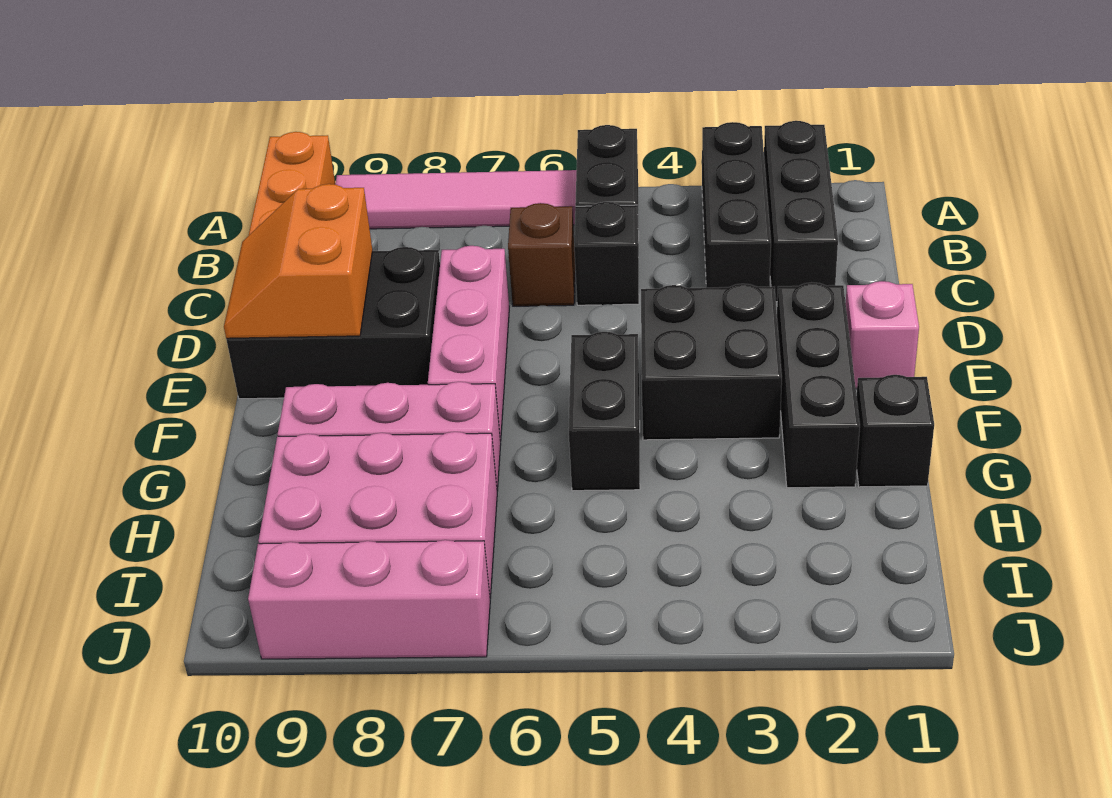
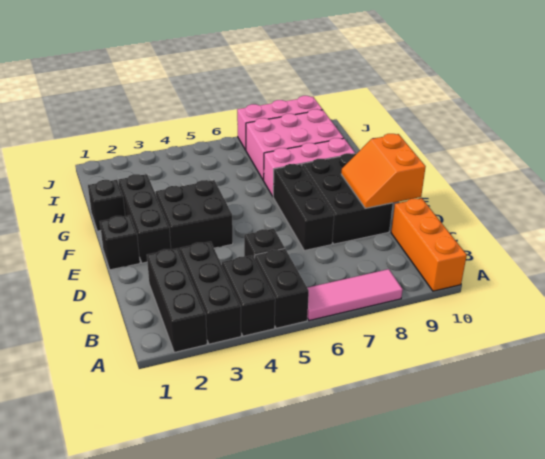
pink 1x4 tile [335,170,577,229] -> pink 1x3 tile [307,269,403,321]
brown 1x1 brick [508,203,575,306] -> none
pink 1x3 brick [428,246,509,442] -> black 1x3 brick [273,164,334,250]
black 2x3 brick [226,247,440,399] -> black 2x3 brick turned to [302,153,393,244]
orange 2x2 slope [224,184,372,338] -> orange 2x2 slope turned to [341,134,426,208]
pink 1x1 brick [846,281,919,389] -> black 1x1 brick [100,215,140,270]
black 1x2 brick [568,332,640,491] -> black 1x2 brick moved to [222,255,275,336]

